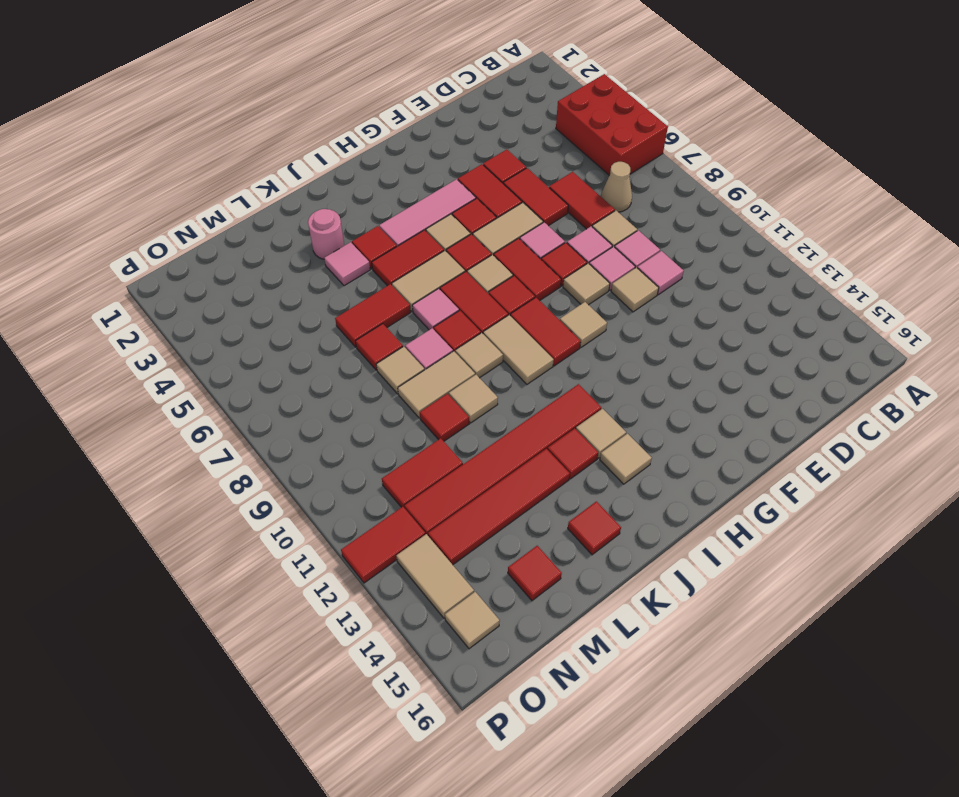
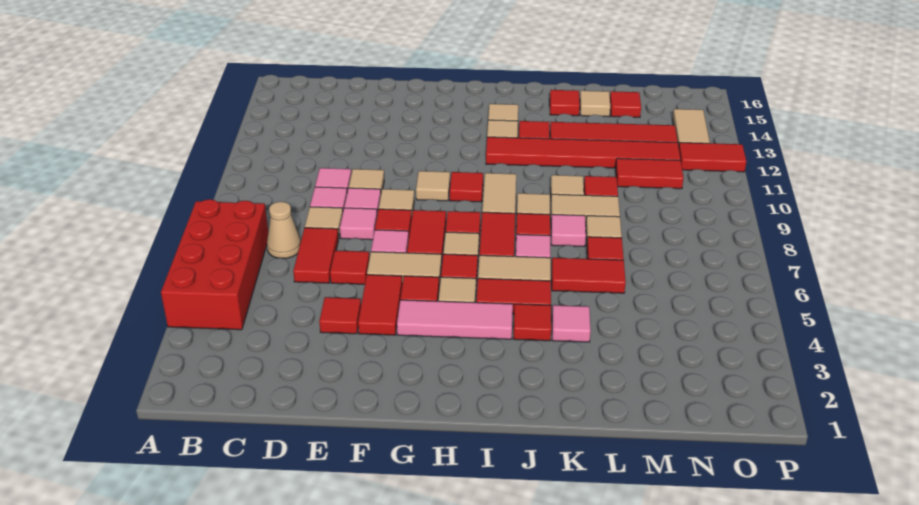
red 2x3 brick [556,74,668,175] -> red 2x4 brick [161,199,268,330]
red 1x2 tile [503,168,568,226] -> red 1x1 tile [330,251,369,284]
red 1x2 tile [510,298,581,366] -> red 1x1 tile [450,172,483,202]
pink 1x1 round brick [308,209,344,259] -> none
tan 1x1 tile [445,592,500,649] -> tan 1x1 tile moved to [580,91,610,117]

